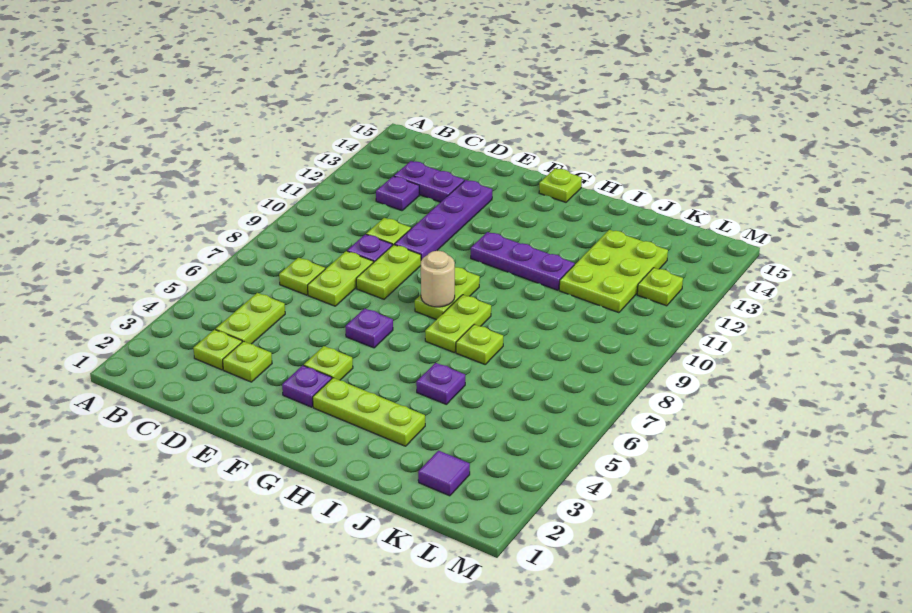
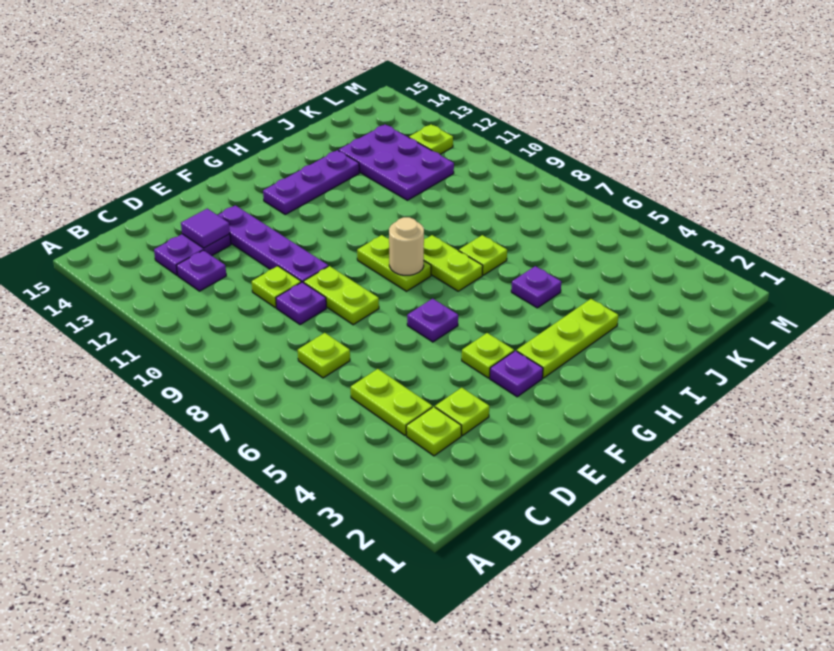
lime 1x2 plate [307,251,373,306] -> none
purple 1x3 plate [471,232,575,290] -> purple 1x3 plate moved to [263,150,359,214]
lime 1x1 plate [539,168,582,202] -> none
lime 2x3 plate [559,230,668,313] -> purple 2x3 plate [339,125,454,200]
purple 1x1 tile [418,451,470,496] -> purple 1x1 tile moved to [181,209,230,248]

